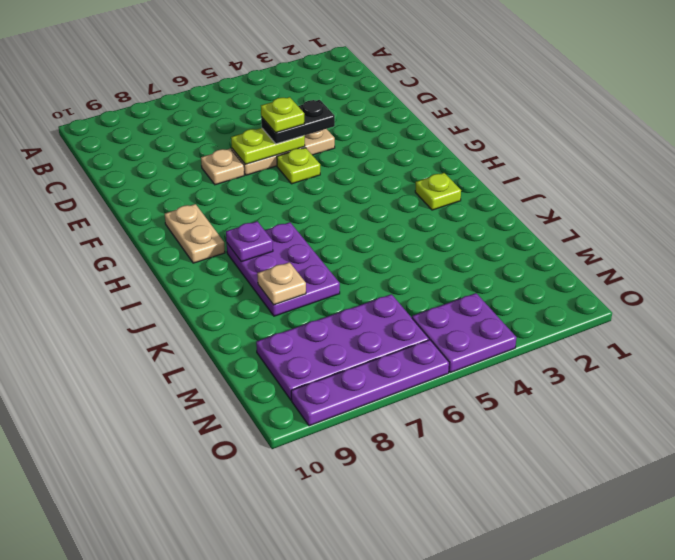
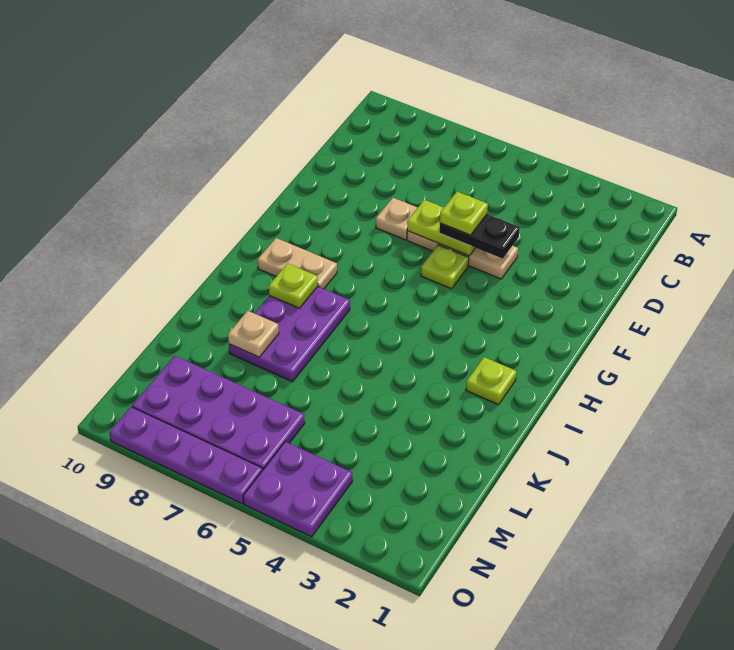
tan 1x2 plate [165,204,225,263] -> tan 1x2 plate turned to [258,238,337,289]
purple 1x1 plate [226,221,273,262] -> lime 1x1 plate [269,263,318,308]

